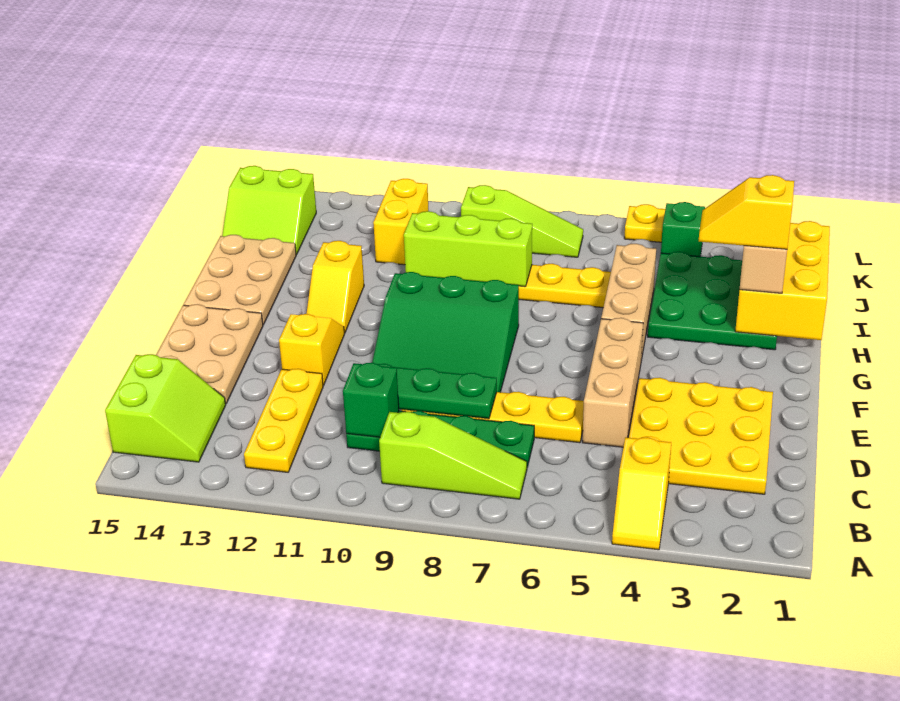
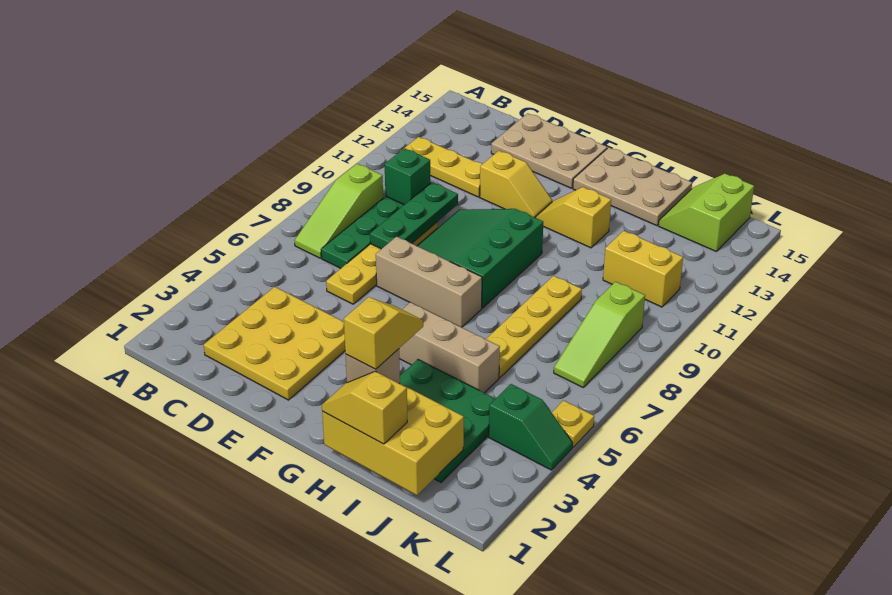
yellow 1x2 slope [612,437,671,550] -> yellow 1x2 slope moved to [322,371,407,444]
lime 2x2 slope [105,354,226,462] -> none
tan 1x3 brick [582,318,643,447] -> tan 1x3 brick moved to [376,237,482,327]
lime 1x3 brick [404,211,532,287] -> none

